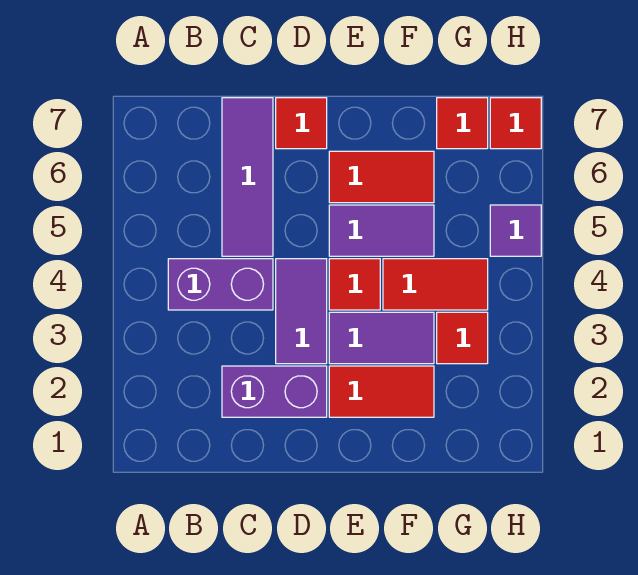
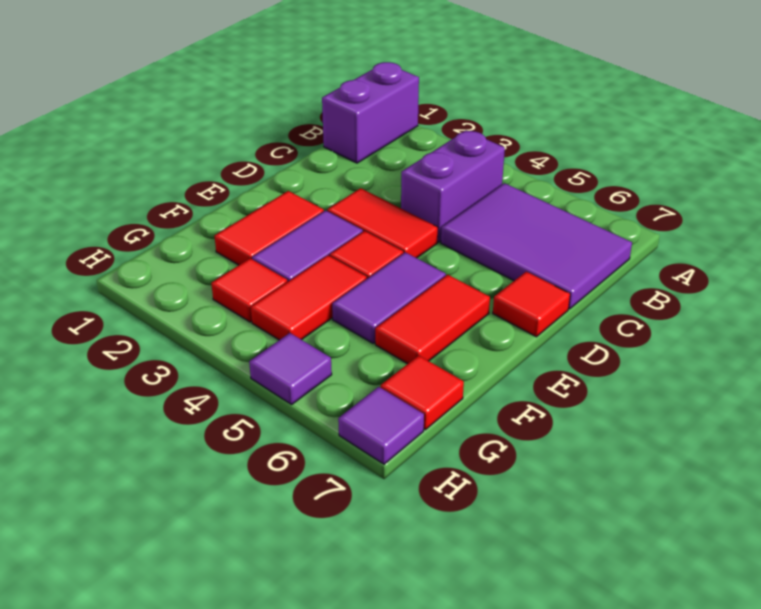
purple 1x2 brick [222,366,327,417] -> purple 1x2 brick moved to [322,62,419,163]
purple 1x3 tile [222,98,273,256] -> purple 2x3 tile [441,183,632,309]
purple 1x2 tile [276,259,327,364] -> red 1x2 tile [327,188,438,258]
red 1x1 tile [490,98,541,149] -> purple 1x1 tile [338,387,424,464]

